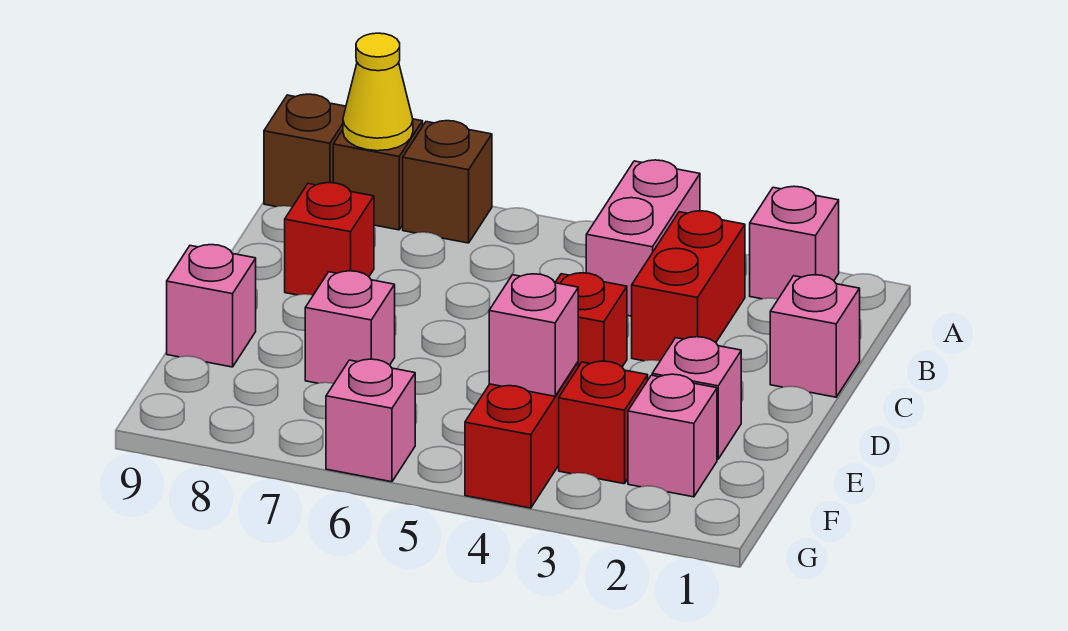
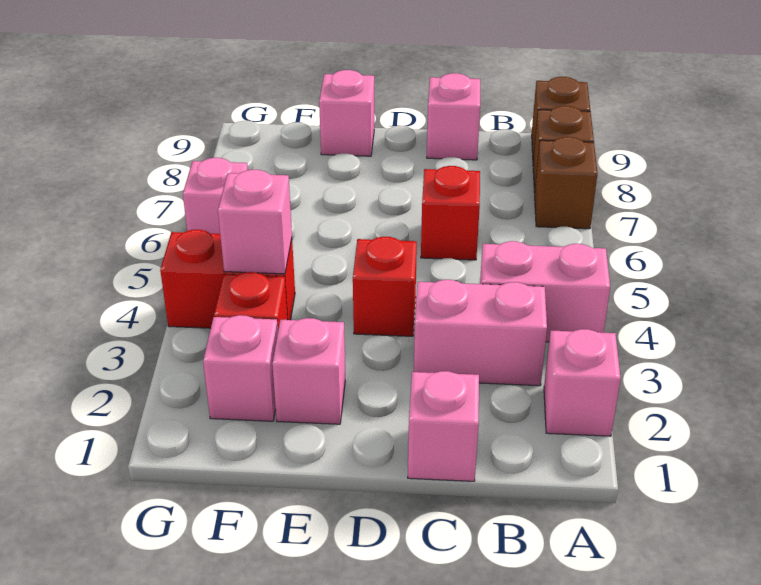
yellow 1x1 cone [343,33,413,151] -> none
red 1x2 brick [632,211,745,361] -> pink 1x2 brick [414,280,547,386]
red 1x1 brick [285,183,374,295] -> red 1x1 brick moved to [421,166,480,260]
pink 1x1 brick [305,271,395,383] -> pink 1x1 brick moved to [427,73,480,160]

